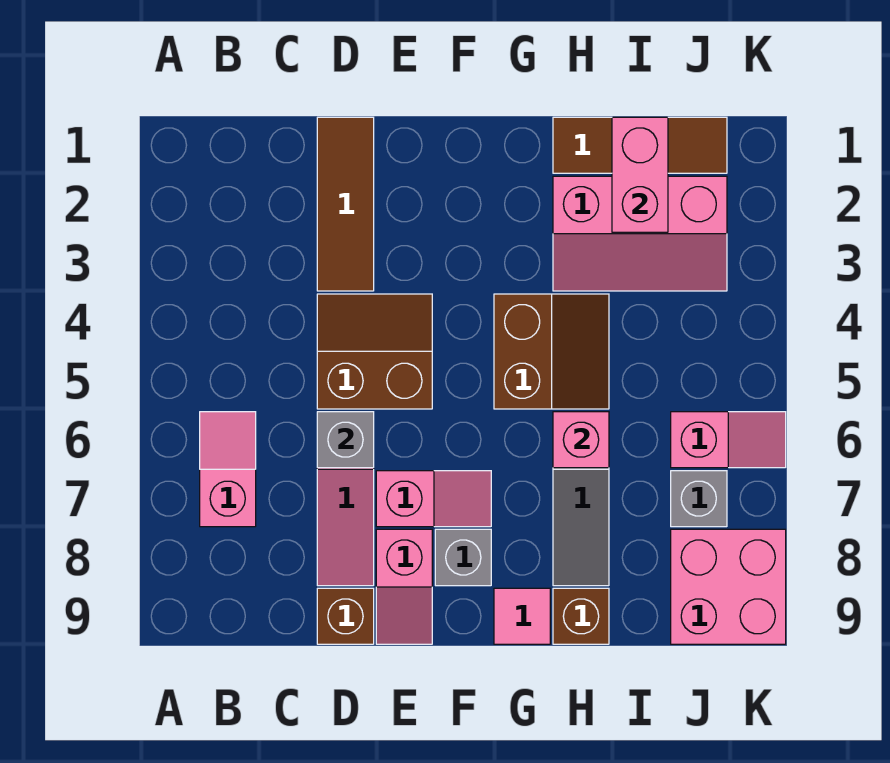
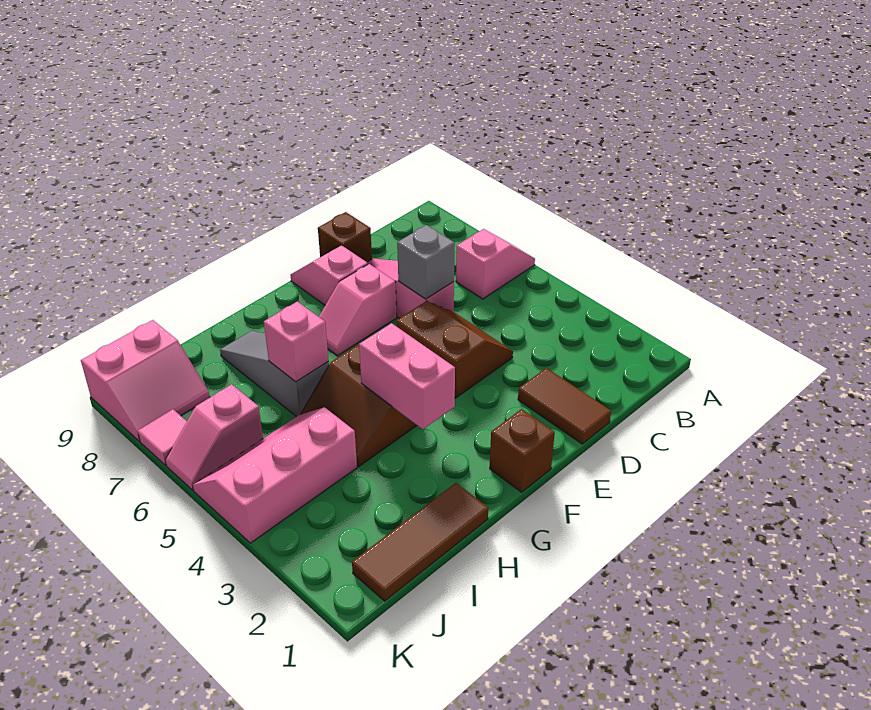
pink 1x2 slope [200,412,256,527] -> pink 1x2 slope turned to [456,229,535,299]
brown 1x3 tile [317,117,374,291] -> brown 1x2 tile [518,368,611,444]
brown 2x2 slope [317,294,432,409] -> brown 2x2 slope turned to [397,301,513,398]
grey 1x1 brick [435,529,491,586] -> none
pink 1x1 tile [494,588,550,644] -> pink 1x1 tile moved to [138,409,187,465]
pink 2x3 slope [553,176,727,291] -> pink 2x3 slope moved to [193,407,357,543]
brown 1x1 brick [553,588,609,644] -> brown 1x1 brick moved to [490,409,555,492]
pink 1x2 brick [612,117,668,232] -> pink 1x2 brick moved to [359,323,455,429]
grey 1x1 brick [671,471,727,527] -> none
pink 2x2 brick [671,529,786,644] -> pink 2x2 slope [81,320,210,441]

